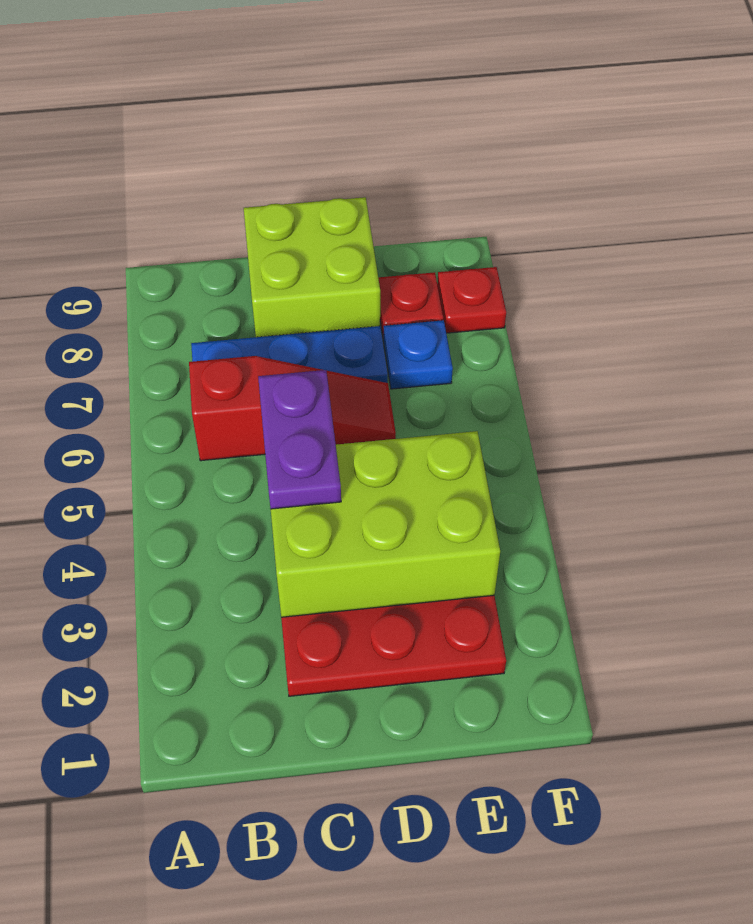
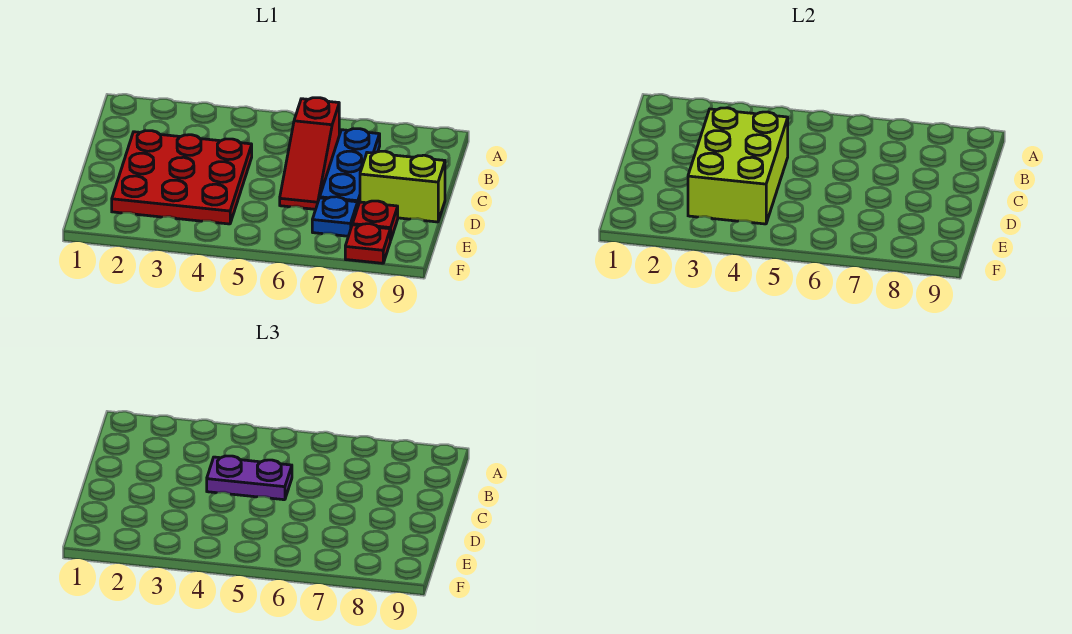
lime 2x2 brick [244,197,380,337] -> lime 1x2 brick [360,151,445,222]

